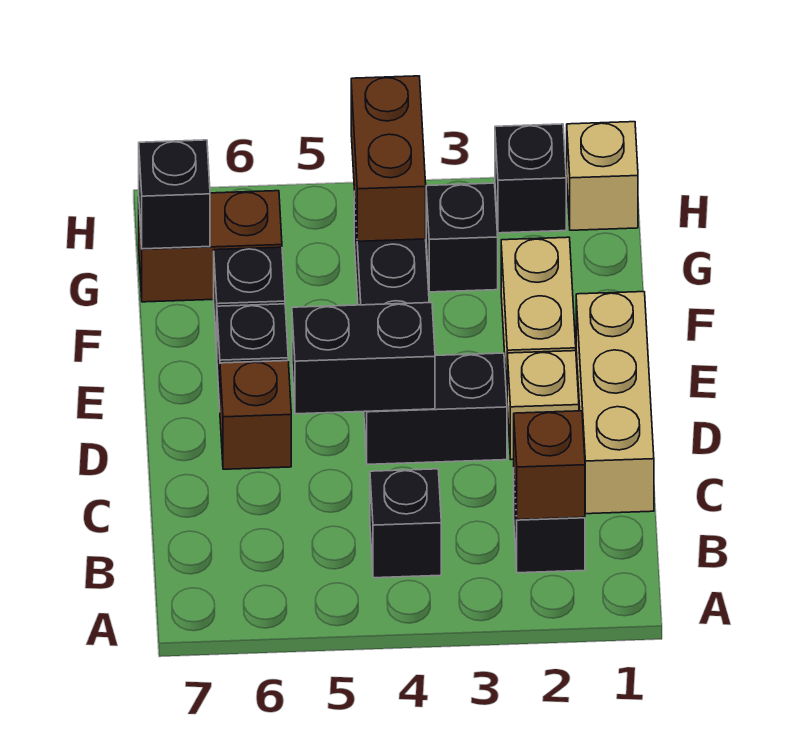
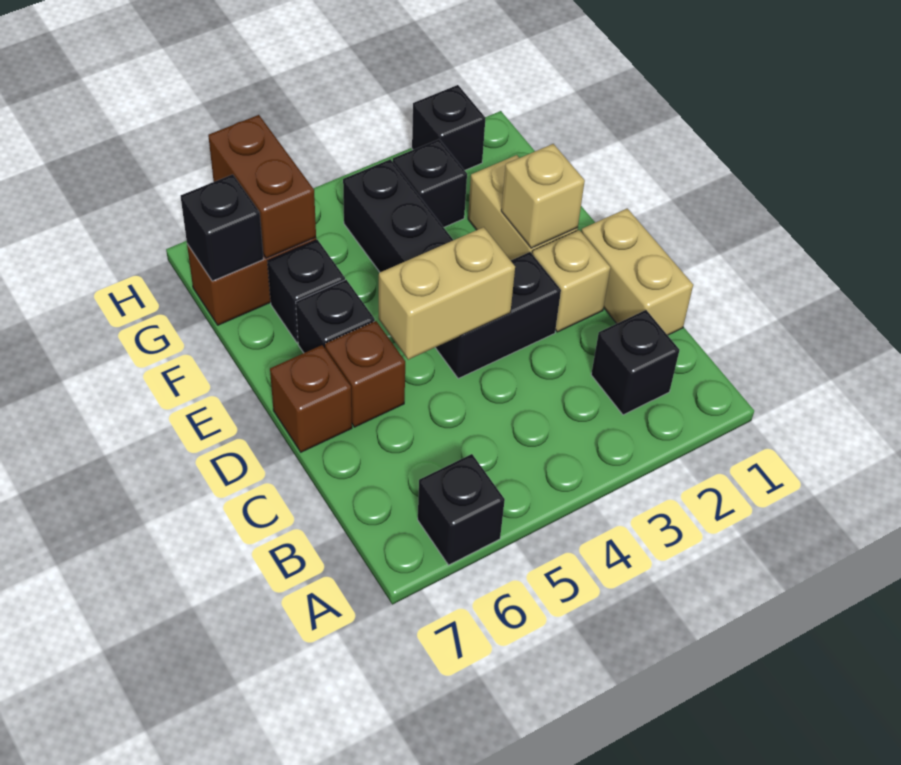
brown 1x1 brick [514,411,585,520] -> brown 1x1 brick moved to [270,345,352,452]
black 1x1 brick [370,469,441,578] -> black 1x1 brick moved to [418,454,505,565]
tan 1x3 brick [576,292,654,514] -> tan 1x2 brick [581,209,693,335]
black 1x2 brick [292,303,435,414] -> tan 1x2 brick [379,227,515,360]
brown 1x2 brick [351,76,426,241] -> brown 1x2 brick moved to [208,115,316,258]
tan 1x1 brick [567,122,638,230] -> tan 1x1 brick moved to [501,144,585,248]

